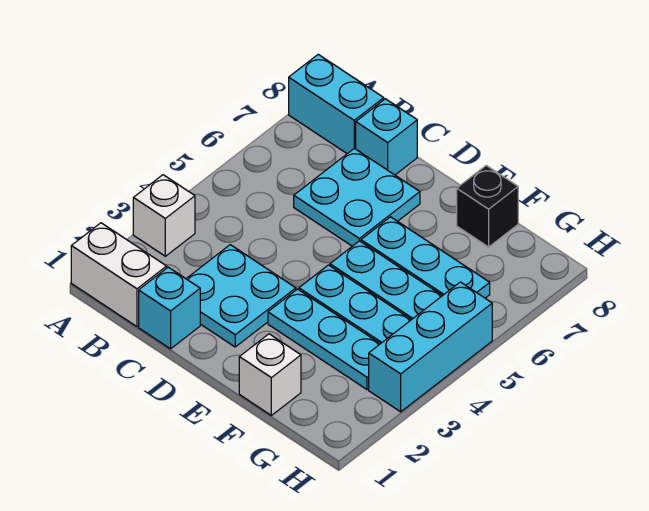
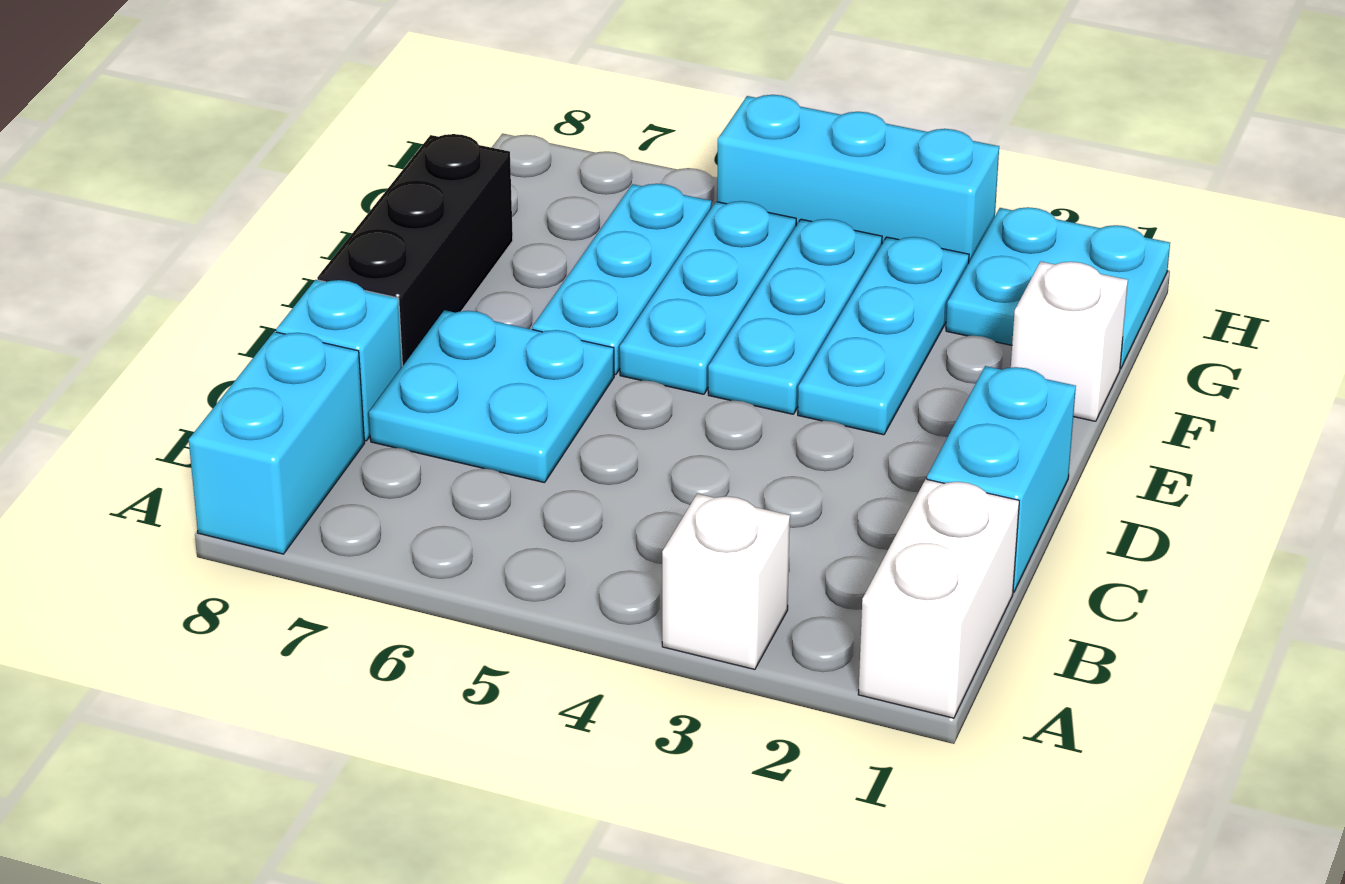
cyan 1x1 brick [139,267,200,349] -> cyan 1x2 brick [927,366,1076,592]
cyan 2x2 plate [186,245,296,347] -> cyan 2x2 plate moved to [946,207,1170,369]
black 1x1 brick [457,165,518,247] -> black 1x3 brick [317,134,513,366]

